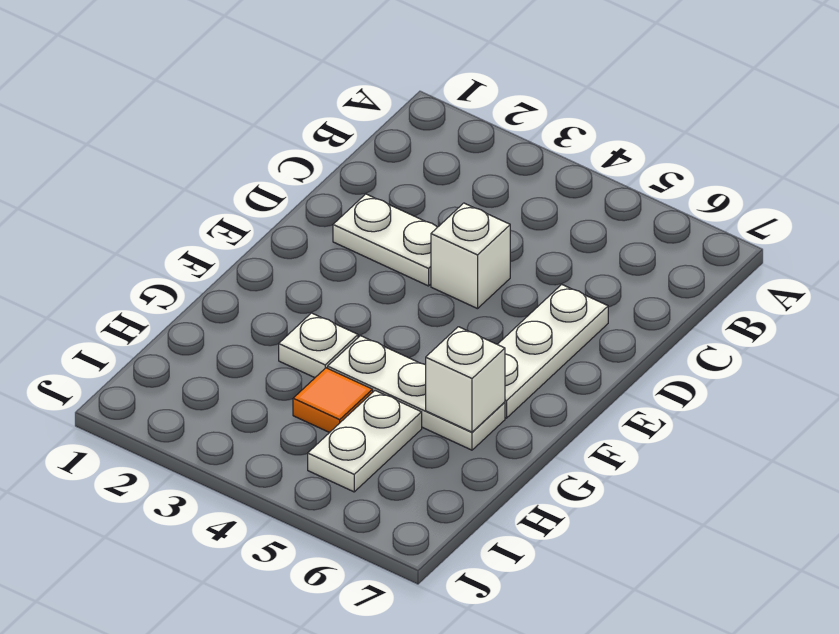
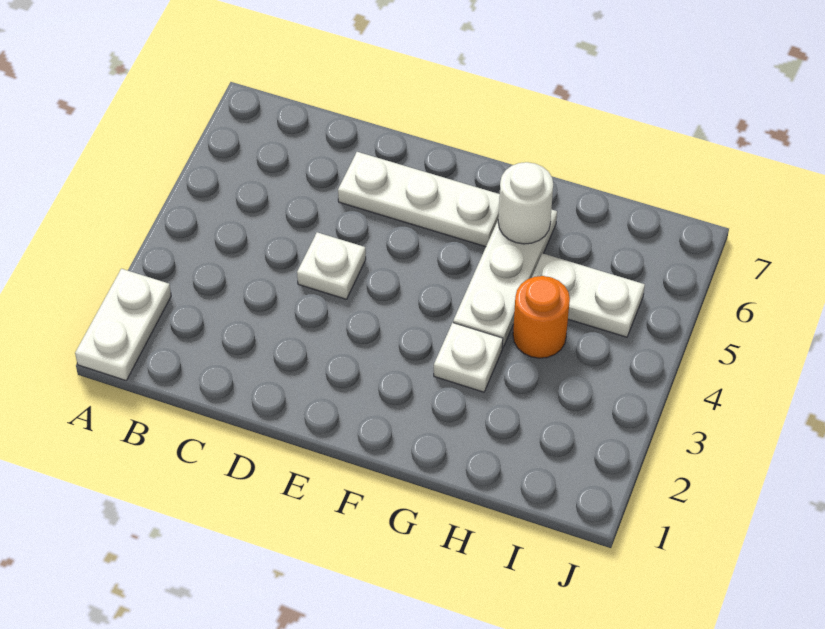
white 1x2 plate [333,194,437,286] -> white 1x2 plate moved to [75,269,171,380]
white 1x1 brick [431,203,510,309] -> white 1x1 plate [297,232,366,299]
white 1x1 brick [426,327,505,432] -> white 1x1 round brick [498,162,553,244]
orange 1x1 tile [293,368,373,433] -> orange 1x1 round brick [513,276,570,358]

